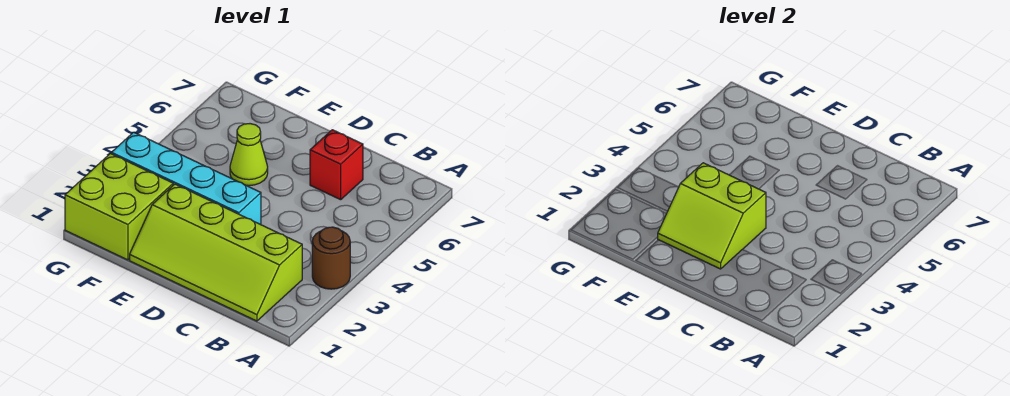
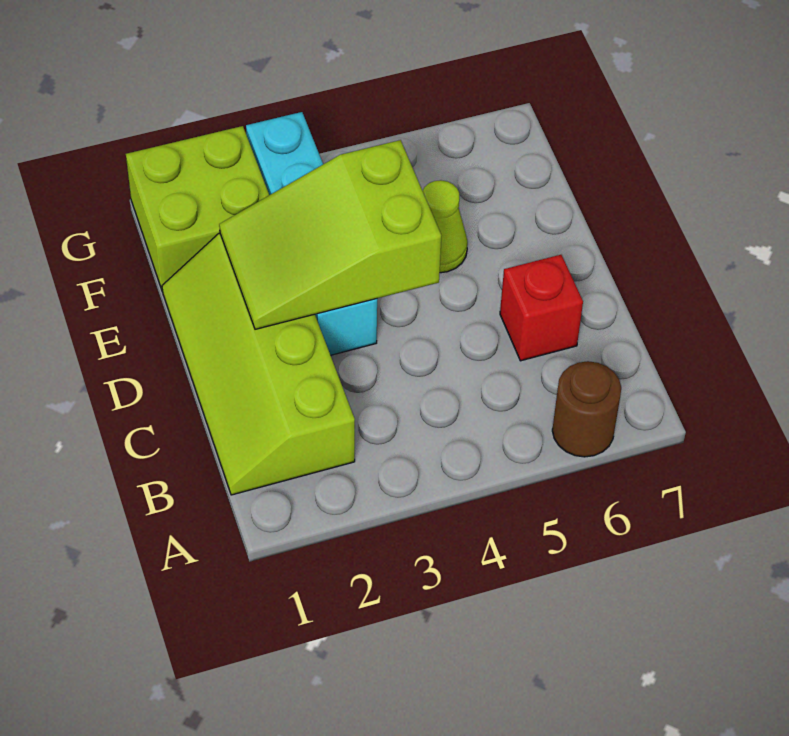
brown 1x1 round brick [312,227,350,289] -> brown 1x1 round brick moved to [552,361,621,457]
lime 2x2 slope [658,163,766,269] -> lime 2x3 slope [219,140,441,329]

